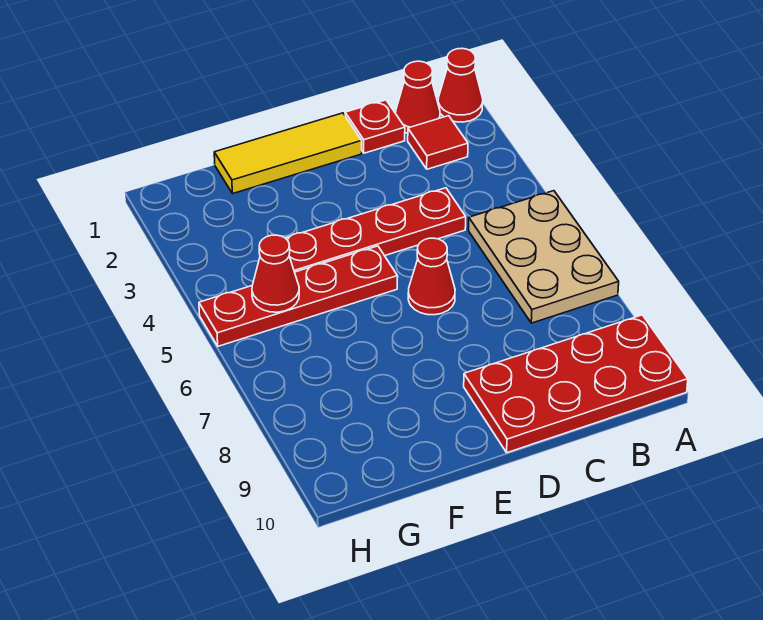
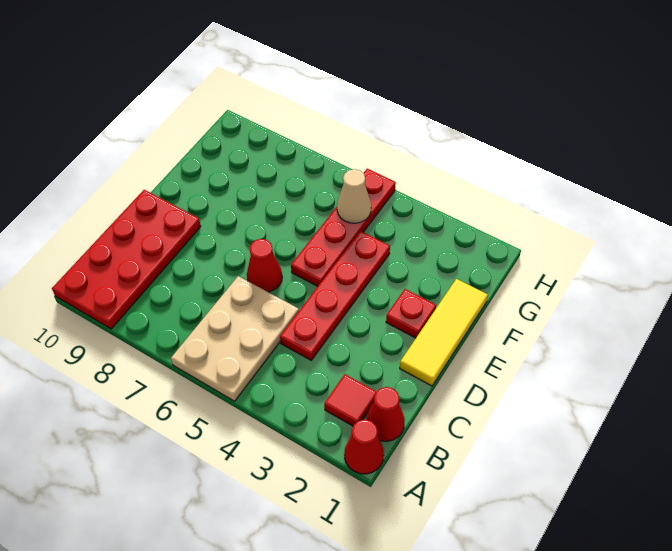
tan 2x3 plate [469,191,619,323] -> tan 2x3 plate turned to [171,276,299,401]
red 1x1 plate [345,100,405,153] -> red 1x1 plate moved to [386,289,436,338]
red 1x1 cone [252,235,299,312] -> tan 1x1 cone [337,169,371,223]

